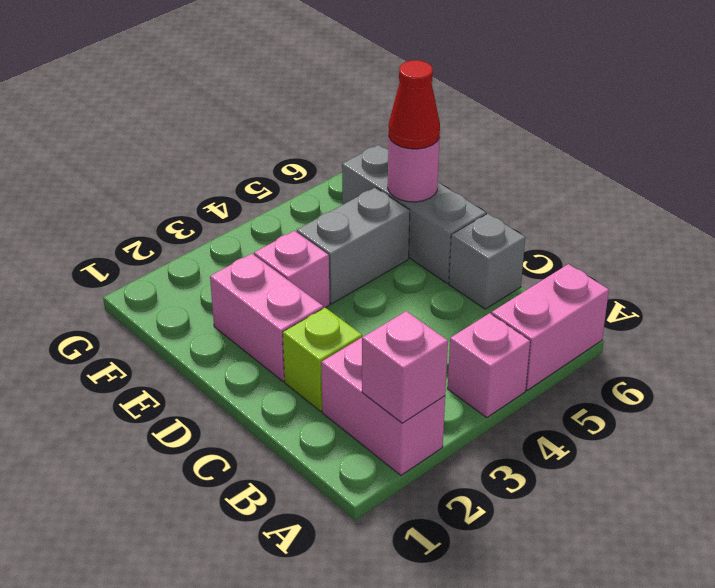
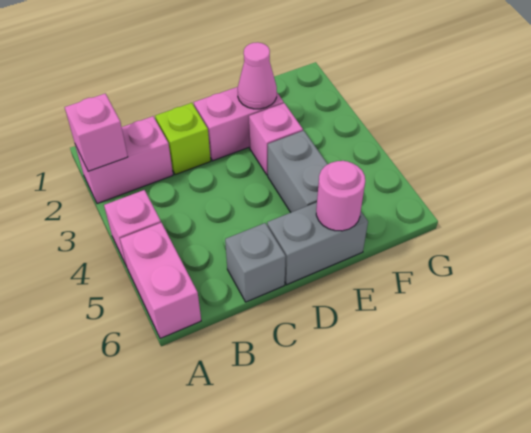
grey 1x3 brick [342,145,486,283] -> grey 1x2 brick [267,202,368,285]
none -> pink 1x1 cone [238,42,277,109]
red 1x1 cone [388,60,440,149] -> none

